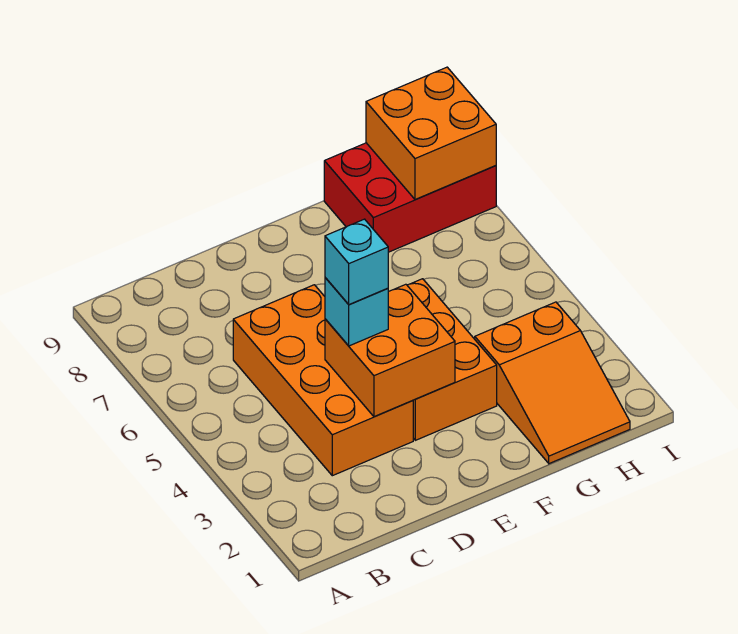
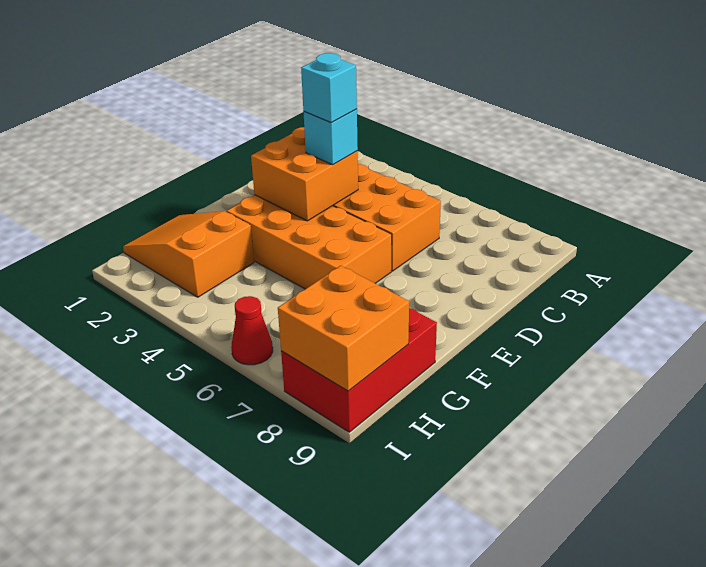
orange 2x3 brick [407,279,497,440] -> orange 2x4 brick [227,195,392,289]
none -> red 1x1 cone [231,296,273,365]

